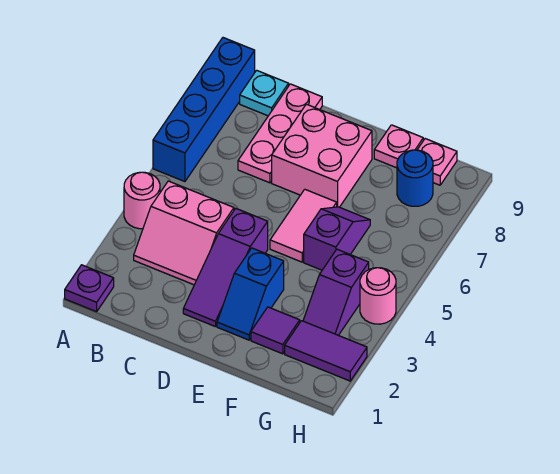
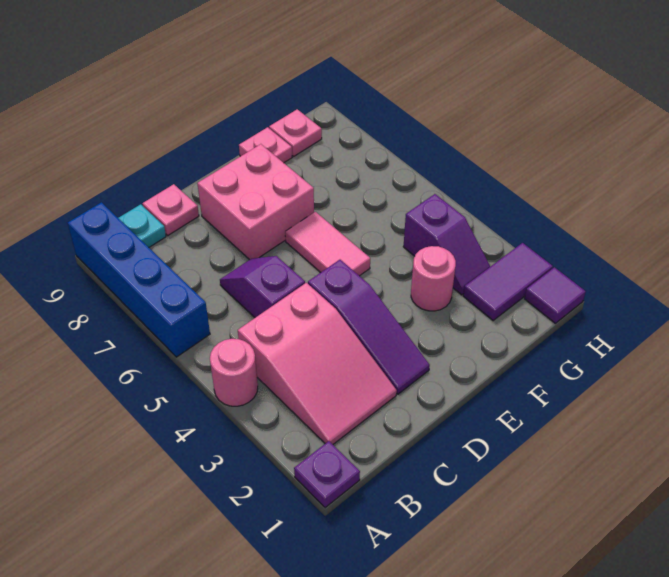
pink 2x2 slope [134,181,234,285] -> pink 2x3 slope [238,283,397,444]
pink 1x3 plate [238,84,322,183] -> pink 1x1 plate [143,184,199,235]
blue 1x2 slope [217,248,284,340] -> none
purple 1x1 tile [251,307,300,354] -> purple 1x1 tile moved to [525,267,586,323]
purple 1x2 slope [304,207,370,270] -> purple 1x2 slope moved to [220,256,305,318]
blue 1x1 round brick [397,150,433,206] -> none
pink 1x1 round brick [360,268,396,324] -> pink 1x1 round brick moved to [411,246,456,311]

